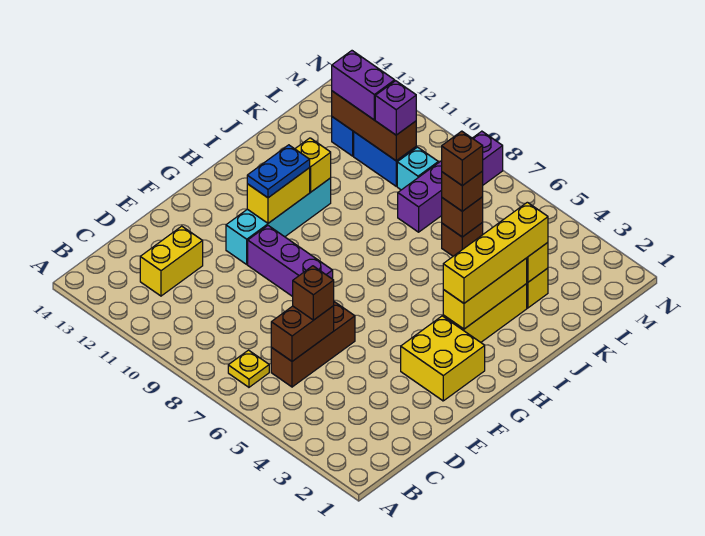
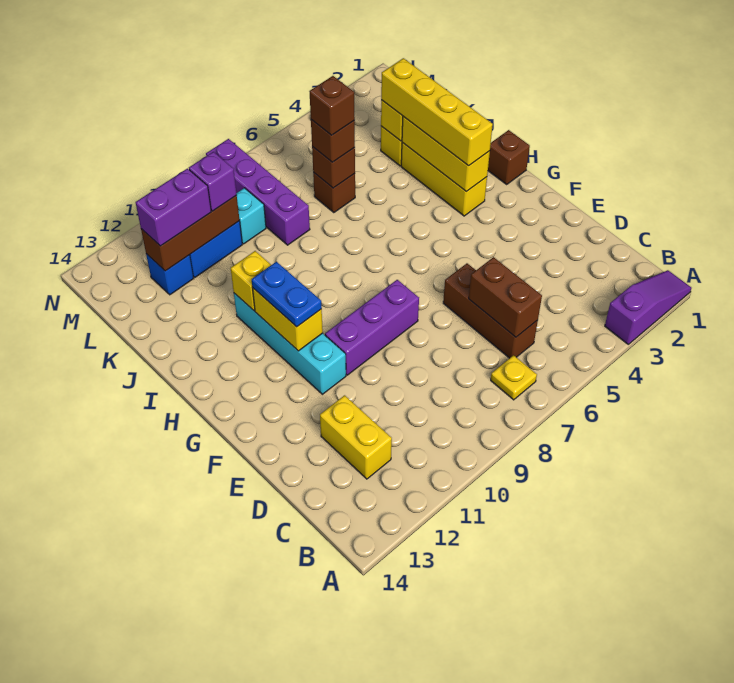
none -> purple 1x3 slope [605,270,691,344]
brown 1x1 brick [293,266,334,320] -> brown 1x1 brick moved to [488,130,530,184]
yellow 2x2 brick [401,316,485,401] -> none

